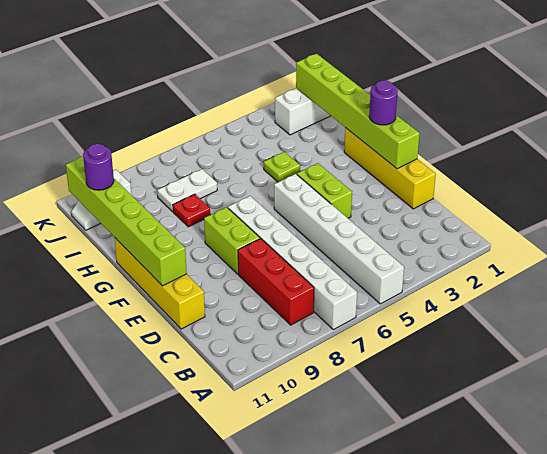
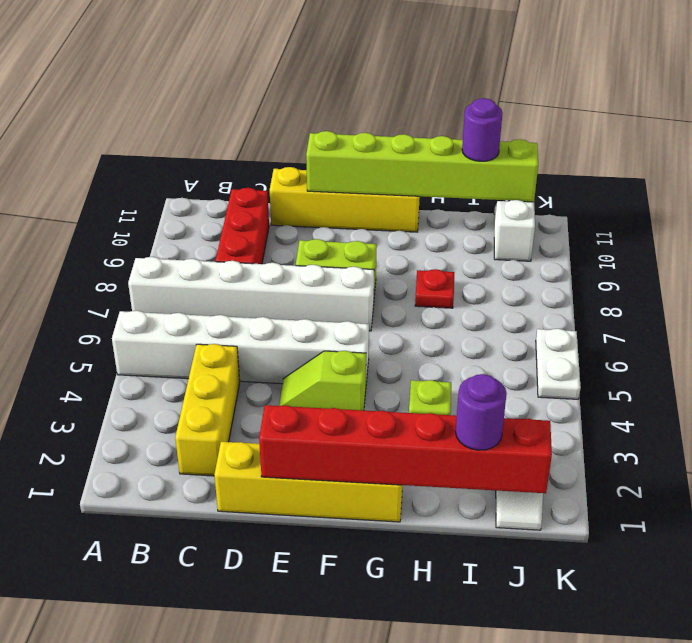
red 1x3 brick [238,239,314,325] -> red 1x3 brick turned to [216,188,269,264]
none -> yellow 1x3 brick [175,344,240,476]
lime 1x6 brick [296,54,420,169] -> red 1x6 brick [259,405,552,493]
lime 1x2 brick [297,163,352,218] -> lime 1x2 slope [279,351,366,410]
purple 1x1 round brick [369,80,398,125] -> purple 1x1 round brick moved to [456,374,507,450]
white 1x2 plate [157,169,217,212] -> white 1x2 plate moved to [536,329,581,399]

